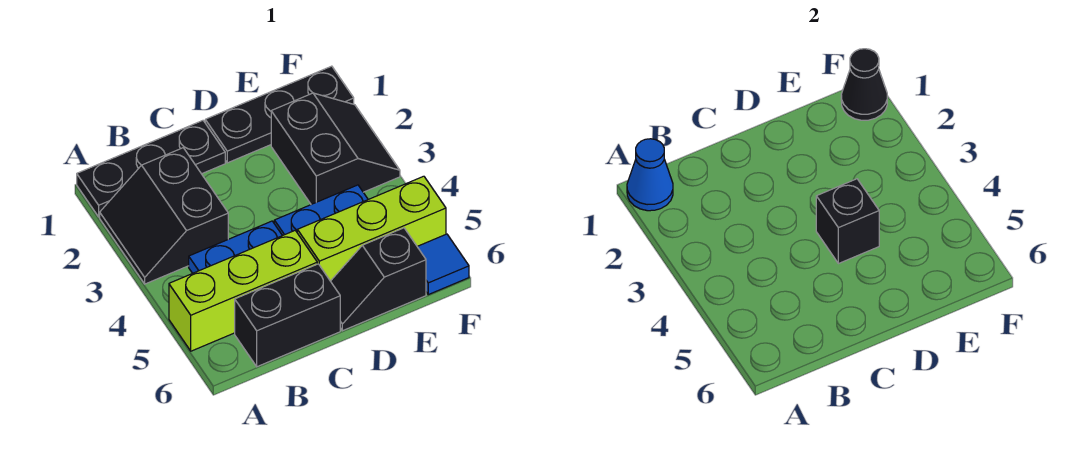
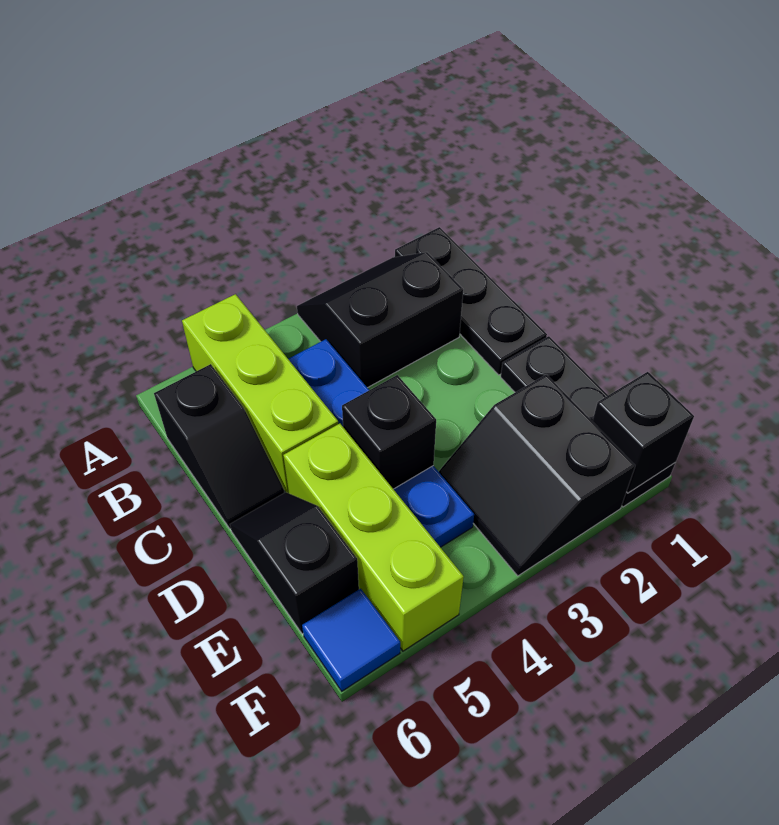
blue 1x1 cone [627,139,673,211] -> none
black 1x2 brick [235,264,340,367] -> black 1x2 slope [154,364,285,529]
black 2x2 slope [271,93,400,204] -> black 2x2 slope turned to [439,375,635,576]
black 1x1 cone [841,49,887,120] -> black 1x1 brick [592,372,694,493]

